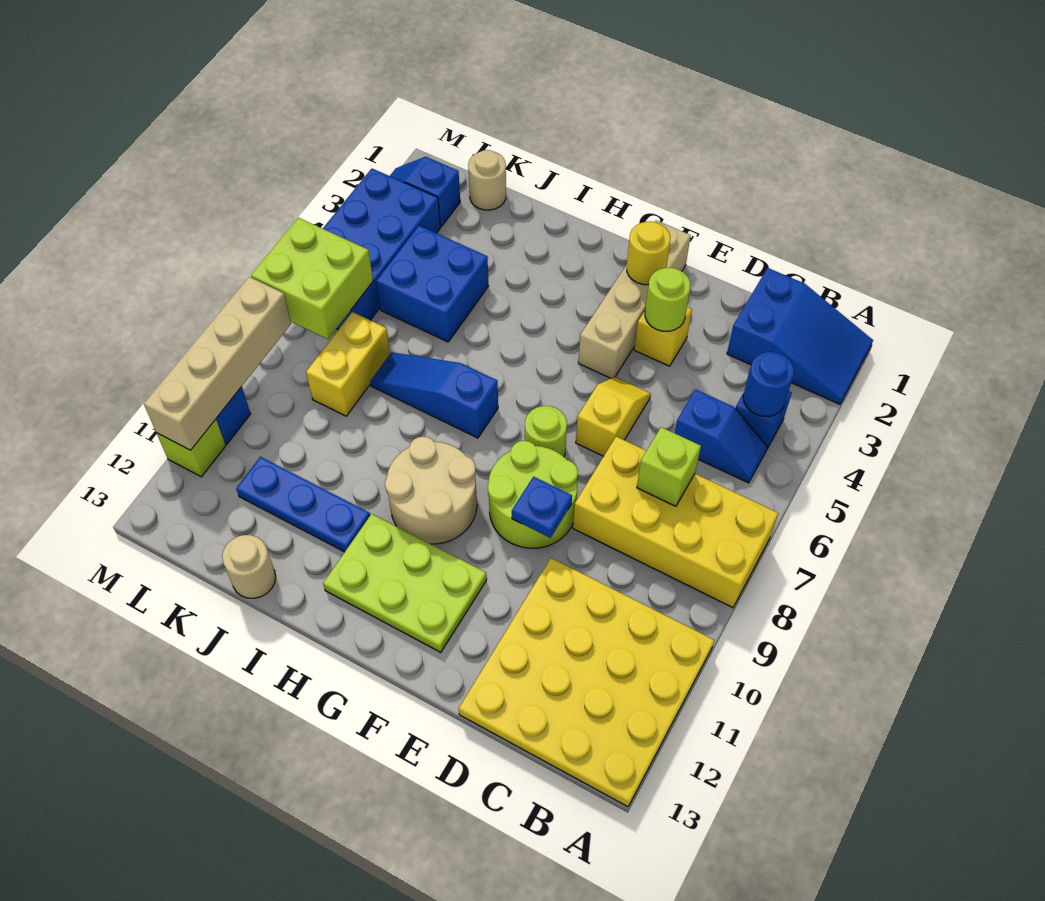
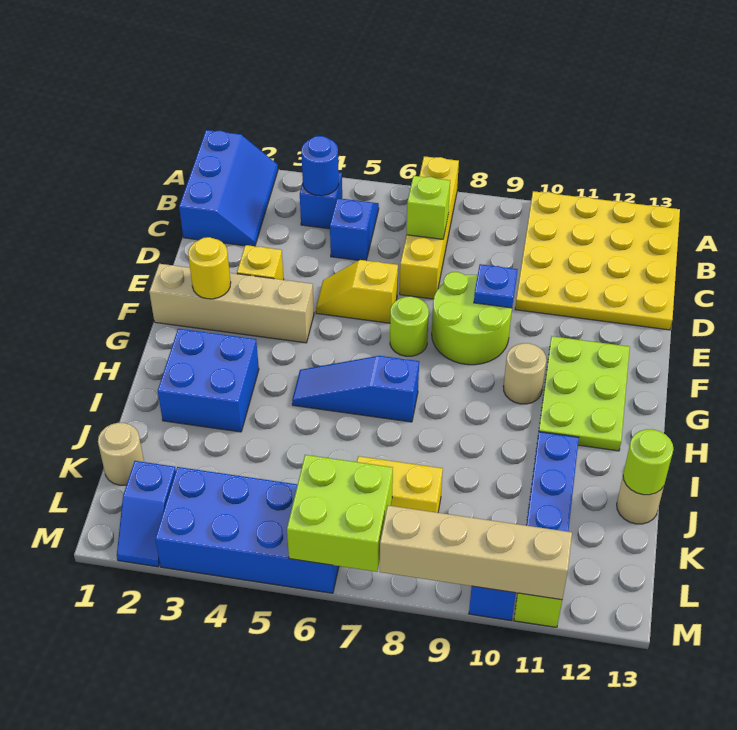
blue 2x3 slope [727,268,873,404] -> blue 2x3 slope turned to [179,130,278,246]
yellow 2x4 brick [573,437,778,608] -> yellow 1x4 brick [400,156,459,299]
lime 1x1 round brick [645,268,690,331] -> lime 1x1 round brick moved to [623,429,674,495]
tan 2x2 round brick [385,436,477,544] -> tan 1x1 round brick [503,343,546,404]
blue 1x3 slope [370,352,498,438] -> blue 1x3 slope turned to [292,356,419,422]
blue 2x2 brick [376,226,489,342] -> blue 2x2 brick moved to [158,329,259,432]

